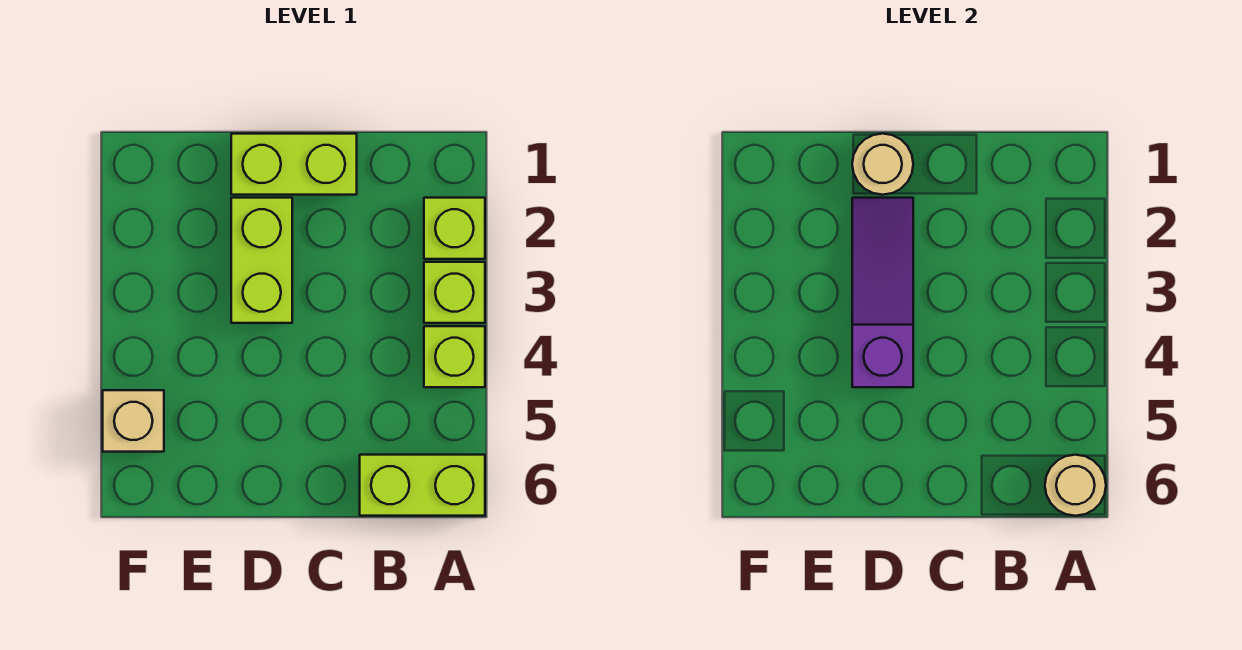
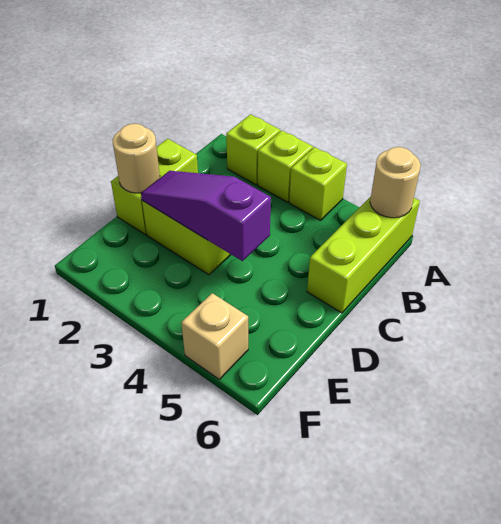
lime 1x2 brick [360,455,485,516] -> lime 1x3 brick [307,197,420,313]

